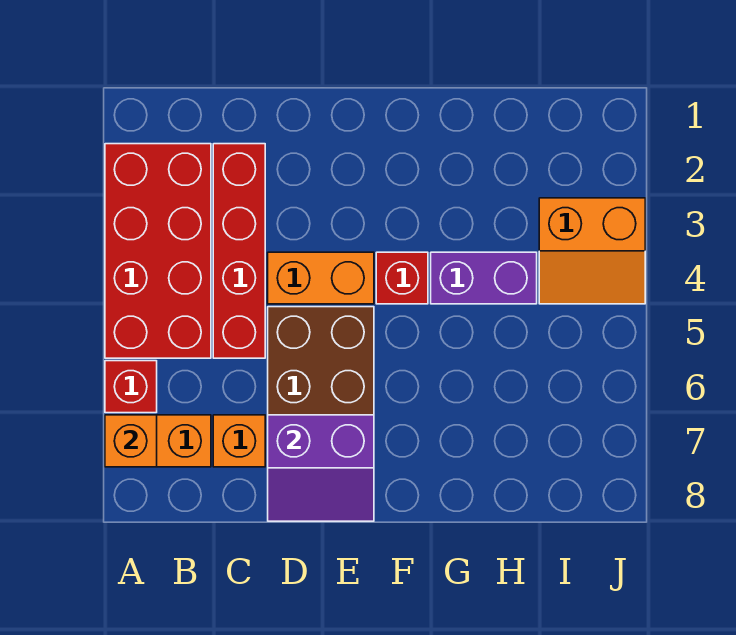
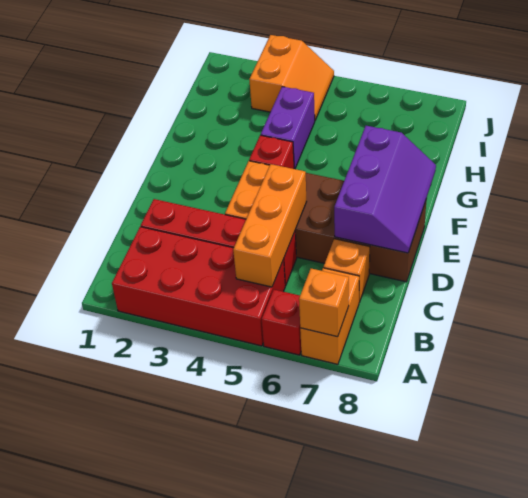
none -> orange 1x3 brick [233,164,307,287]
purple 2x2 slope [268,415,374,521] -> purple 2x3 slope [334,126,436,253]

